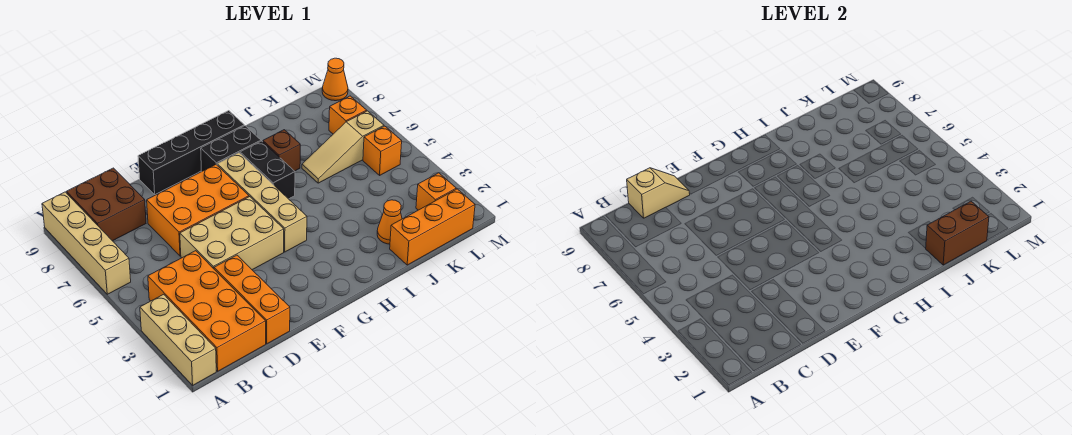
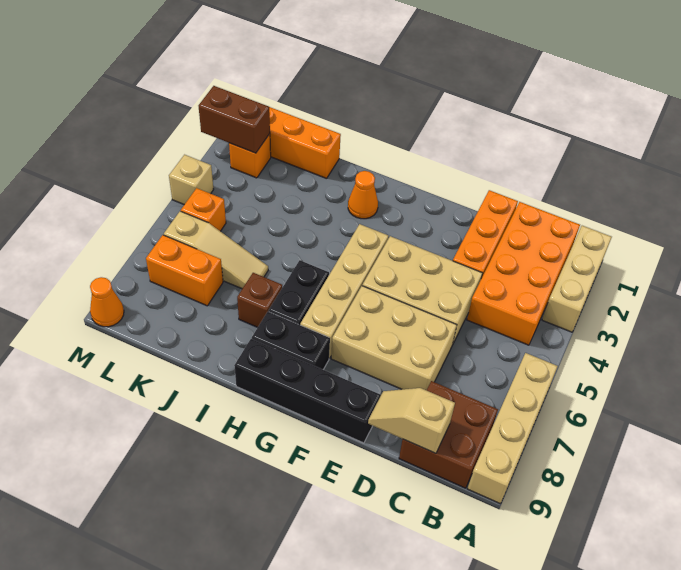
orange 2x3 brick [147,165,249,256] -> tan 2x3 brick [331,286,457,390]
brown 1x2 brick [926,201,989,265] -> brown 1x2 brick moved to [199,86,270,153]
orange 1x1 cone [377,200,402,244] -> orange 1x1 cone moved to [348,171,378,219]
orange 1x1 brick [329,96,367,134] -> orange 1x2 brick [146,235,223,306]
none -> tan 1x1 brick [169,155,214,205]

